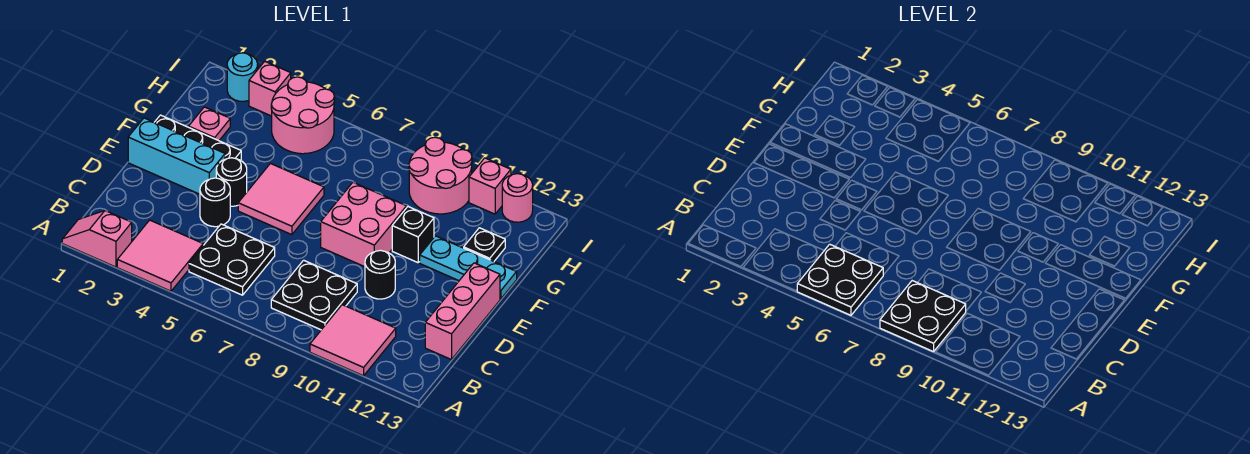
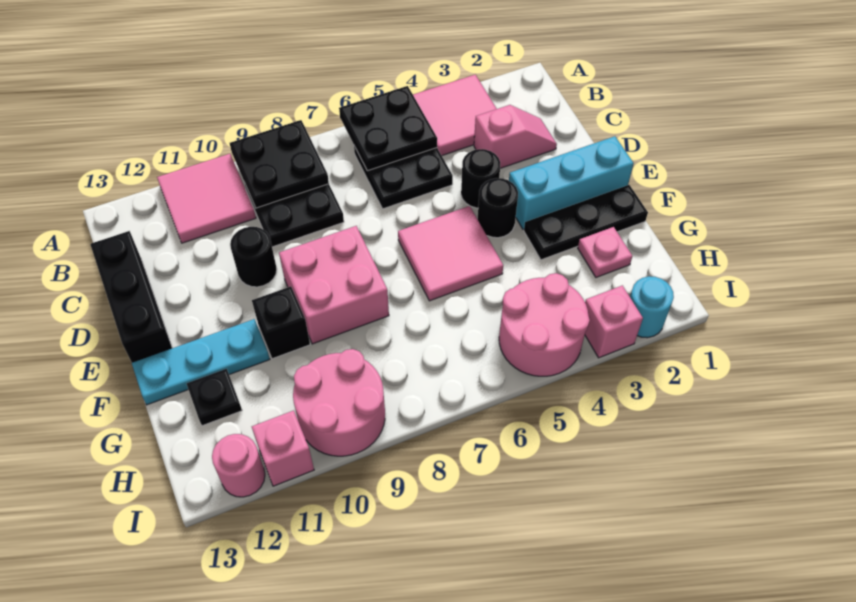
pink 1x2 slope [62,211,132,267] -> pink 1x2 slope moved to [474,105,557,168]
pink 1x3 brick [425,263,500,360] -> black 1x3 brick [90,231,172,363]

